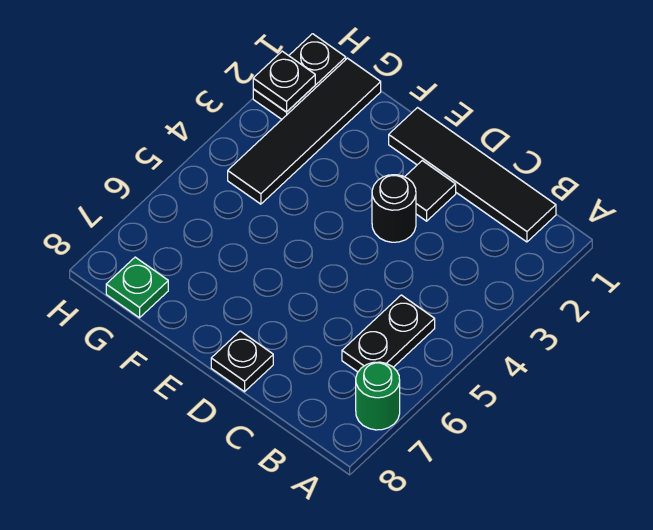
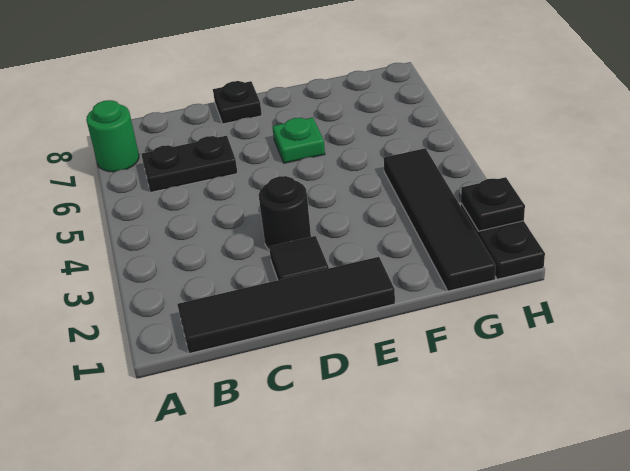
black 1x2 plate [342,295,435,372] -> black 1x2 plate turned to [141,136,238,192]
green 1x1 plate [106,257,168,318] -> green 1x1 plate moved to [272,117,325,163]

